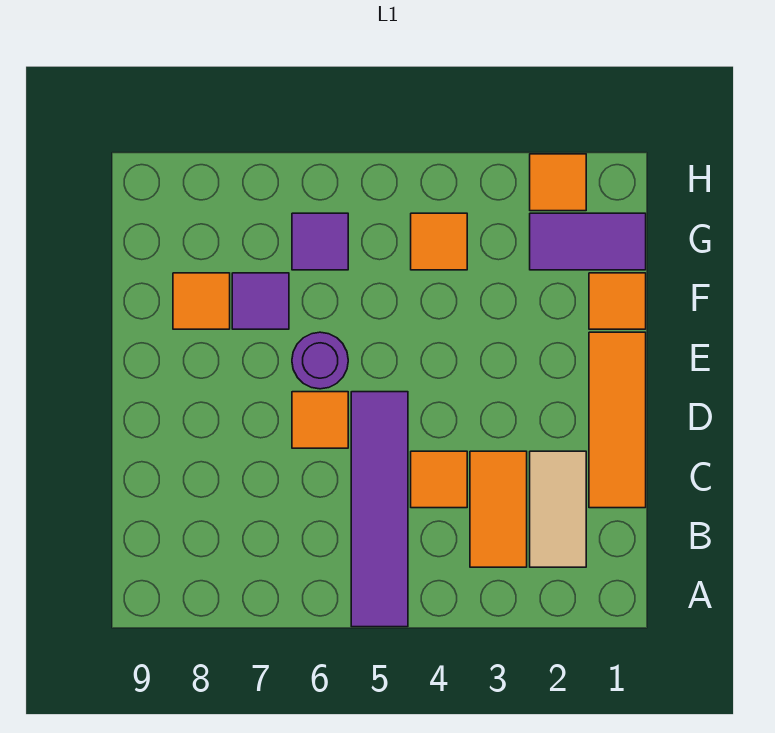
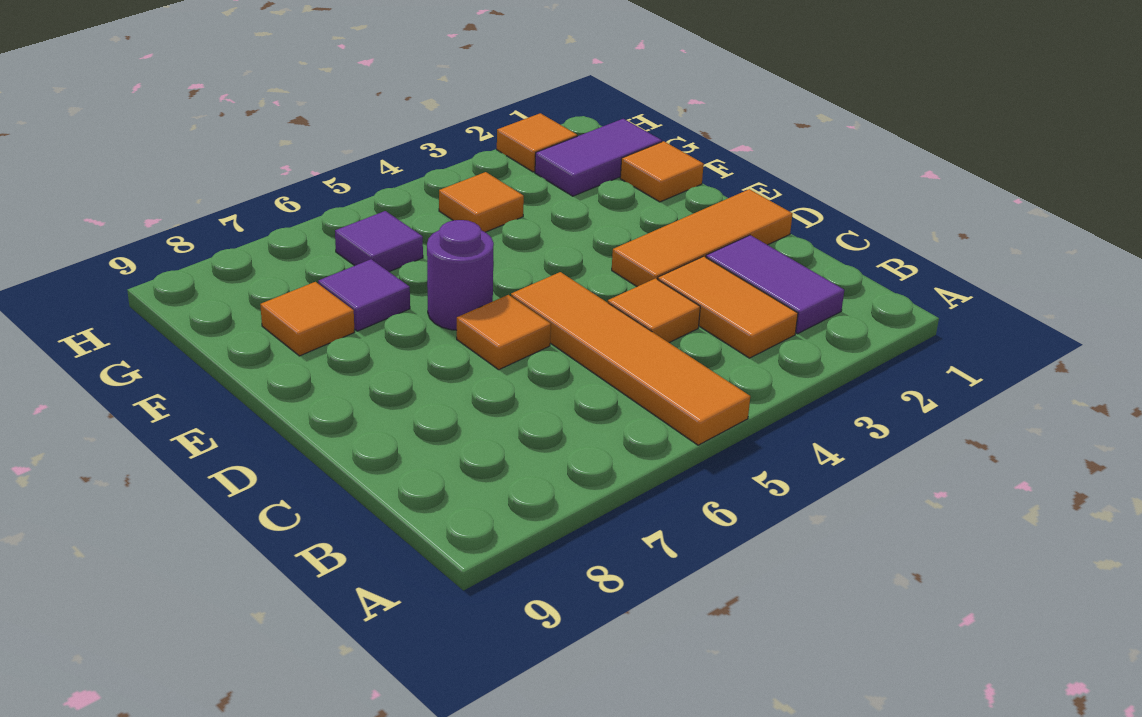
purple 1x4 tile [351,392,408,627] -> orange 1x4 tile [511,272,750,445]
tan 1x2 tile [530,451,586,567] -> purple 1x2 tile [706,235,844,334]
orange 1x3 tile [589,332,646,508] -> orange 1x3 tile turned to [612,189,792,287]

